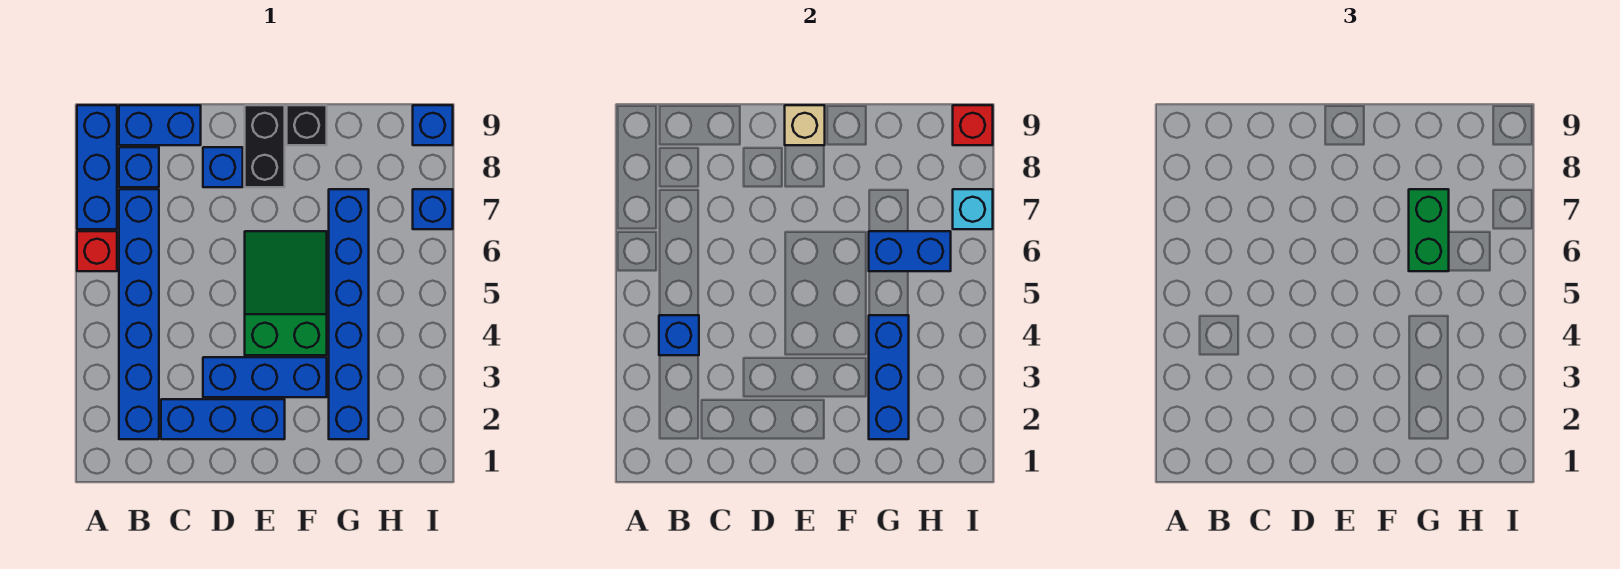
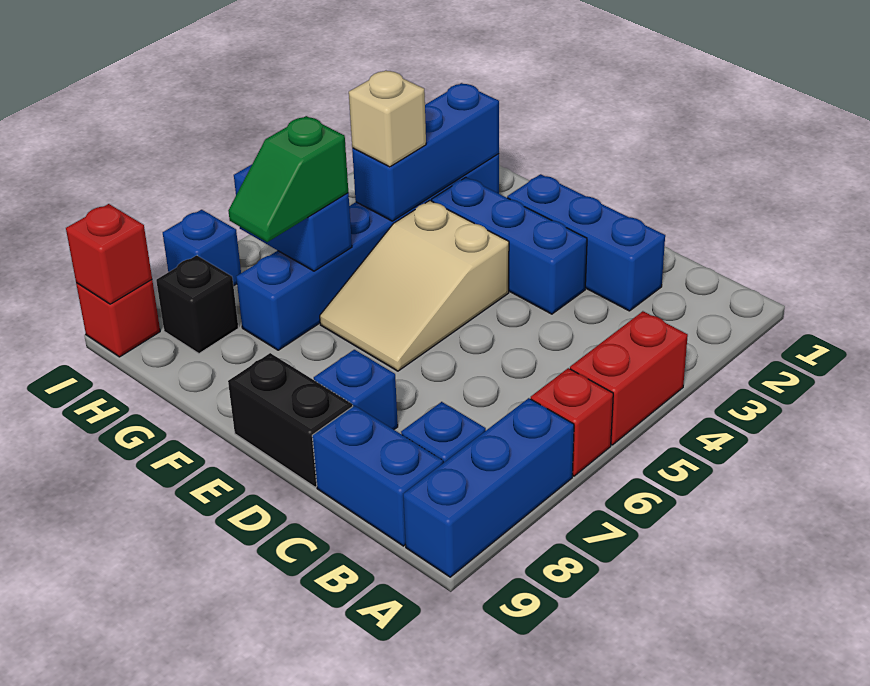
none -> red 1x2 brick [570,311,688,445]
blue 1x6 brick [119,189,159,439] -> none
blue 1x1 brick [659,315,699,355] -> none
green 2x3 slope [245,231,327,355] -> tan 2x3 slope [320,200,509,371]
black 1x2 brick [245,105,285,187] -> black 1x2 brick turned to [228,353,353,487]
tan 1x1 brick [785,105,825,145] -> tan 1x1 brick moved to [349,71,426,167]
black 1x1 brick [287,105,327,145] -> black 1x1 brick moved to [156,255,238,354]
green 1x2 brick [1409,189,1449,271] -> green 1x2 slope [228,116,348,242]
cyan 1x1 brick [953,189,993,229] -> none
blue 1x1 brick [413,105,453,145] -> red 1x1 brick [76,280,160,357]

